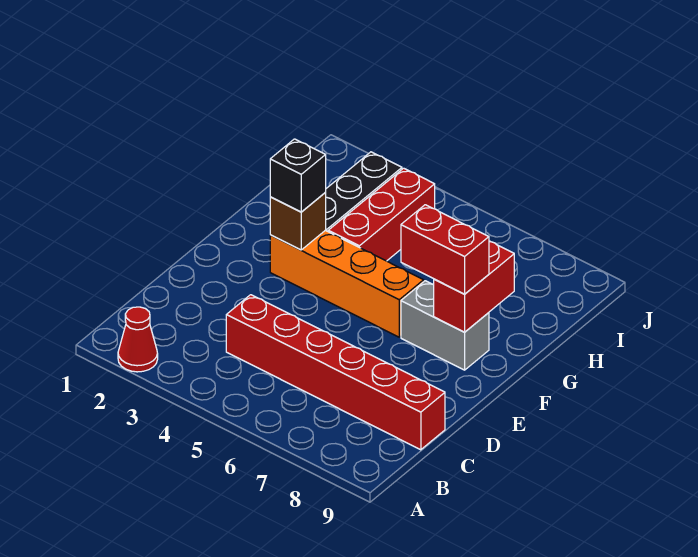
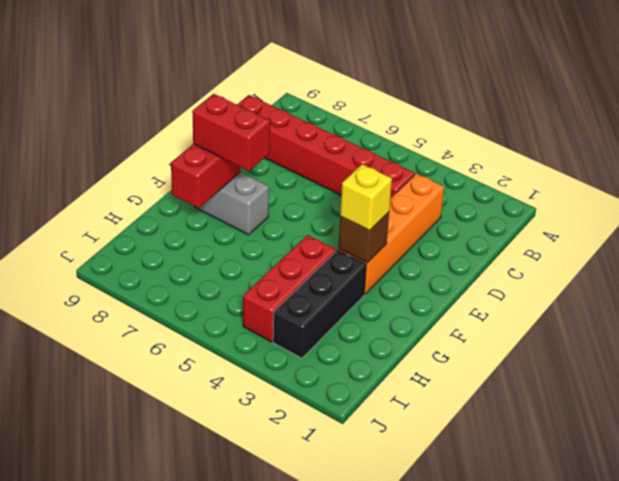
red 1x1 cone [118,307,158,372] -> none
orange 1x4 brick [270,230,424,337] -> orange 1x4 brick turned to [338,174,444,294]
black 1x1 brick [270,139,326,212] -> yellow 1x1 brick [340,164,392,231]

